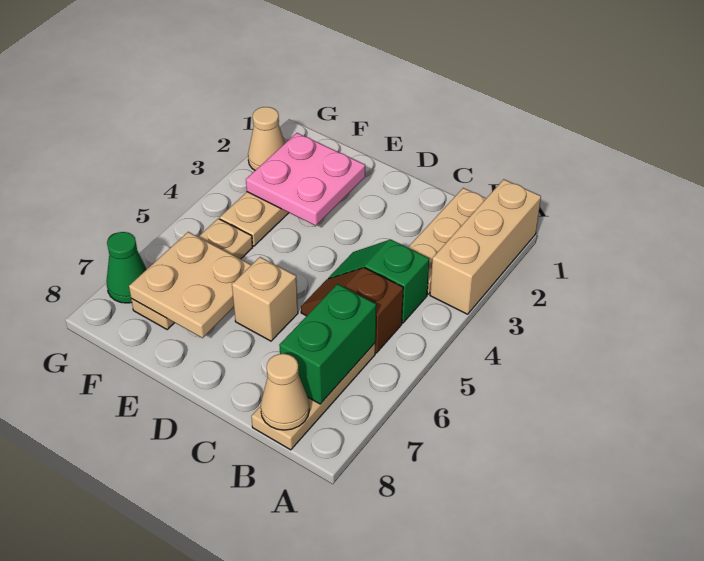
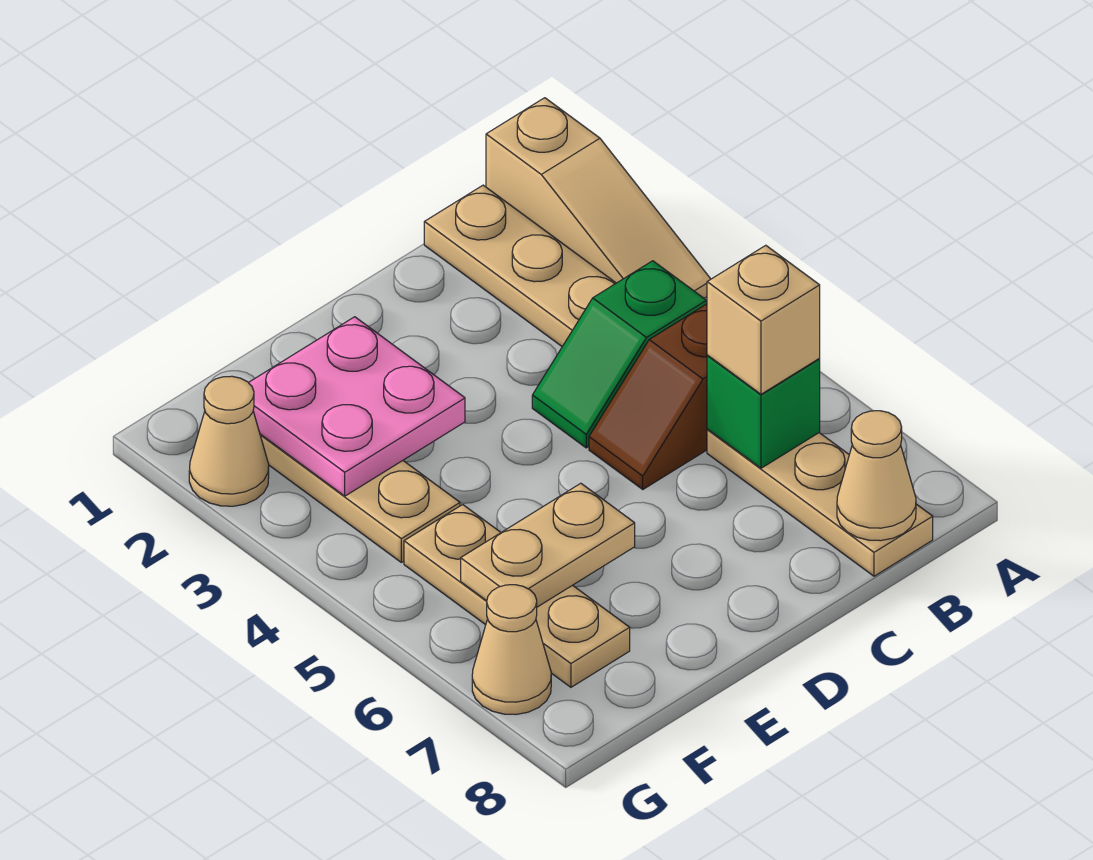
tan 1x3 brick [430,179,541,314] -> tan 1x3 slope [486,98,711,298]
green 1x2 brick [279,284,376,404] -> green 1x1 brick [707,355,820,468]
tan 1x1 brick [232,257,298,341] -> tan 1x1 brick moved to [707,245,820,394]
tan 2x2 plate [129,232,251,338] -> tan 1x2 plate [461,483,635,607]
green 1x1 cone [107,232,147,303] -> tan 1x1 cone [472,585,551,714]

